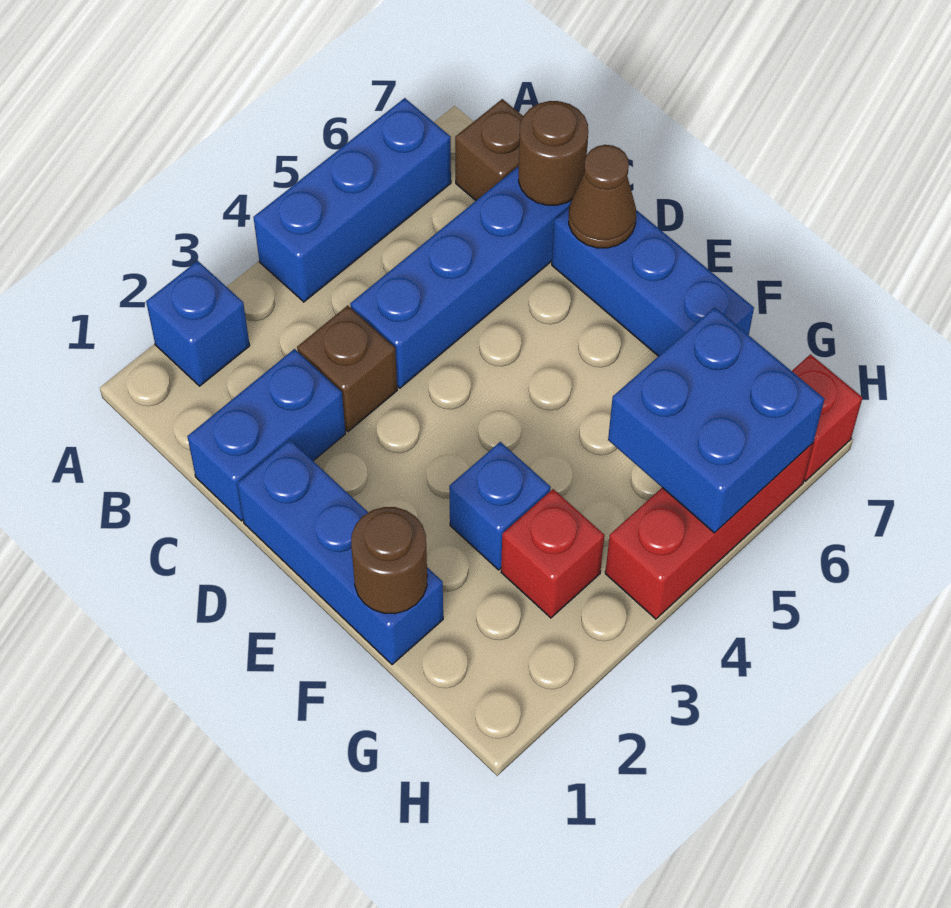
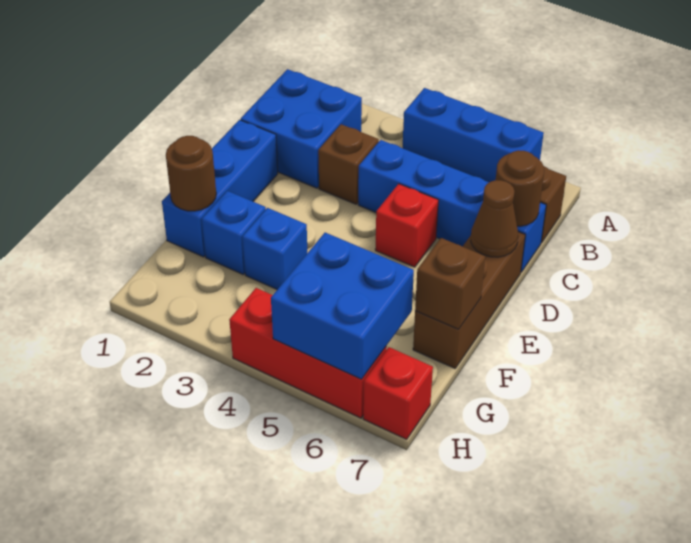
blue 1x1 brick [146,261,250,386] -> blue 1x1 brick moved to [202,191,266,274]
blue 1x2 brick [187,349,345,521] -> blue 2x2 brick [241,69,362,188]
blue 1x3 brick [552,208,754,356] -> brown 1x3 brick [413,232,525,368]
none -> brown 1x1 brick [415,238,485,329]
red 1x1 brick [501,489,604,618] -> red 1x1 brick moved to [375,184,439,267]

